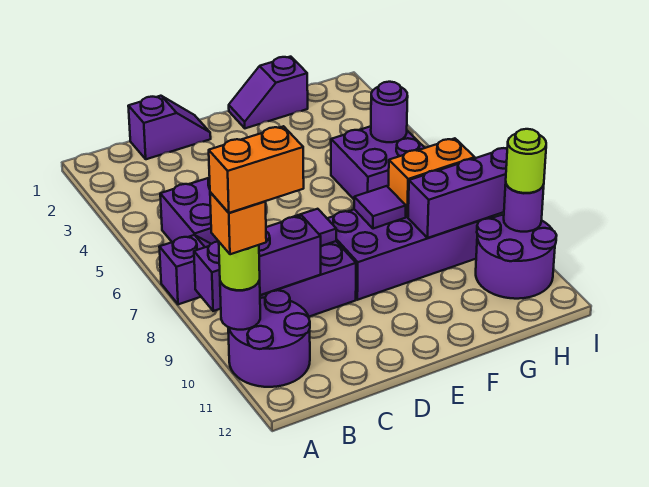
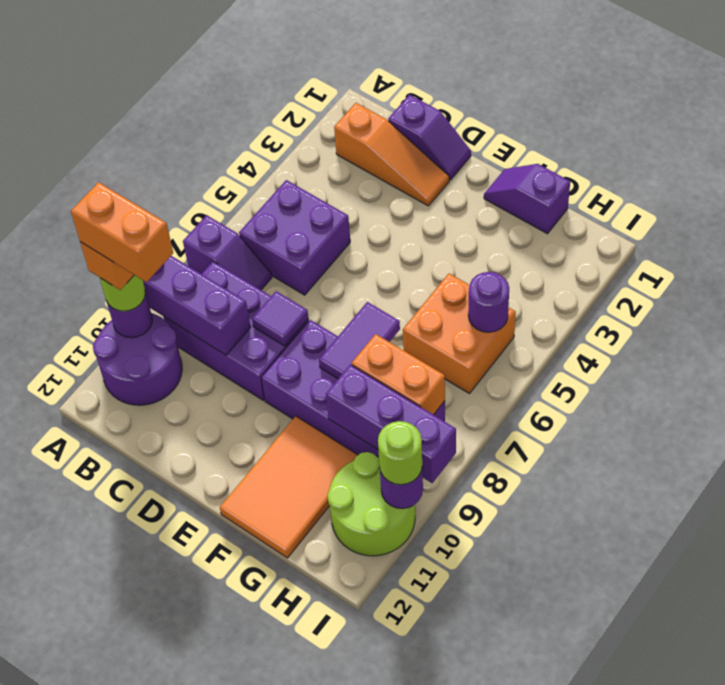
none -> orange 1x3 slope [334,103,449,206]
purple 1x1 tile [354,186,406,229] -> purple 1x2 tile [319,302,400,379]
none -> orange 2x3 tile [220,416,358,558]
purple 2x2 brick [331,126,425,199] -> orange 2x2 brick [403,273,516,394]
purple 2x2 round brick [476,215,557,299] -> lime 2x2 round brick [327,452,415,556]

